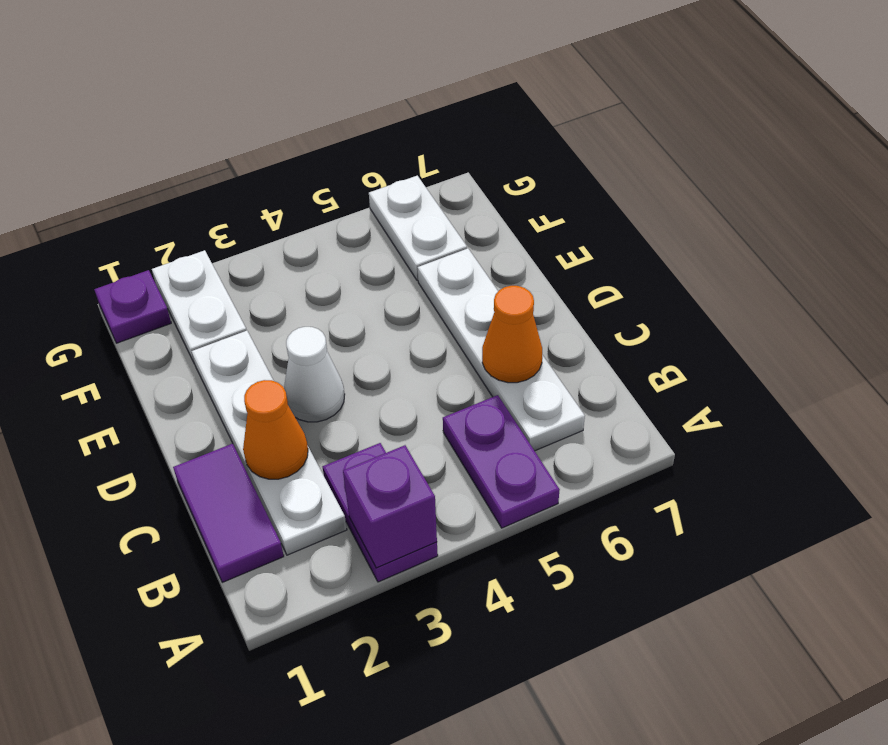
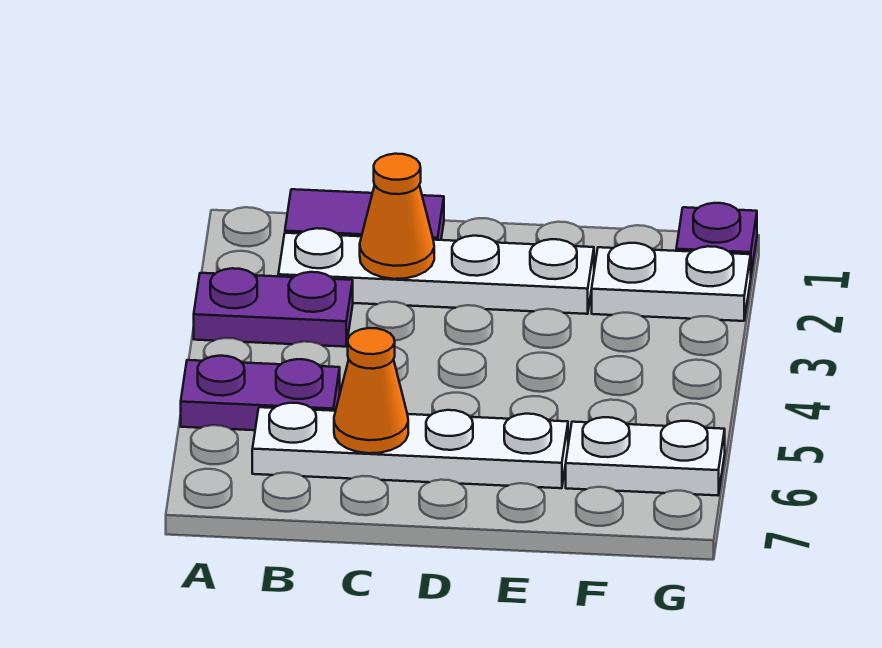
purple 1x1 brick [343,445,437,568] -> none
white 1x1 cone [284,327,345,422] -> none

